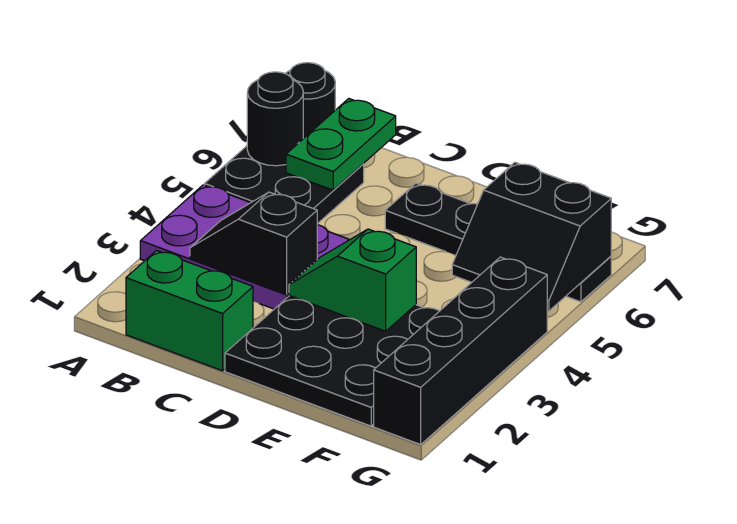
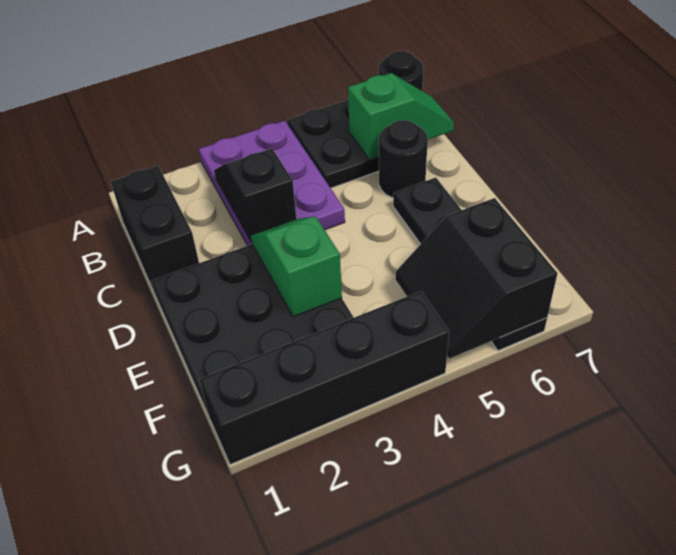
black 1x1 round brick [247,72,303,166] -> black 1x1 round brick moved to [379,120,428,198]
green 1x2 brick [126,251,253,371] -> black 1x2 brick [111,166,199,289]
green 1x2 plate [286,99,396,190] -> green 1x2 slope [348,73,454,160]

